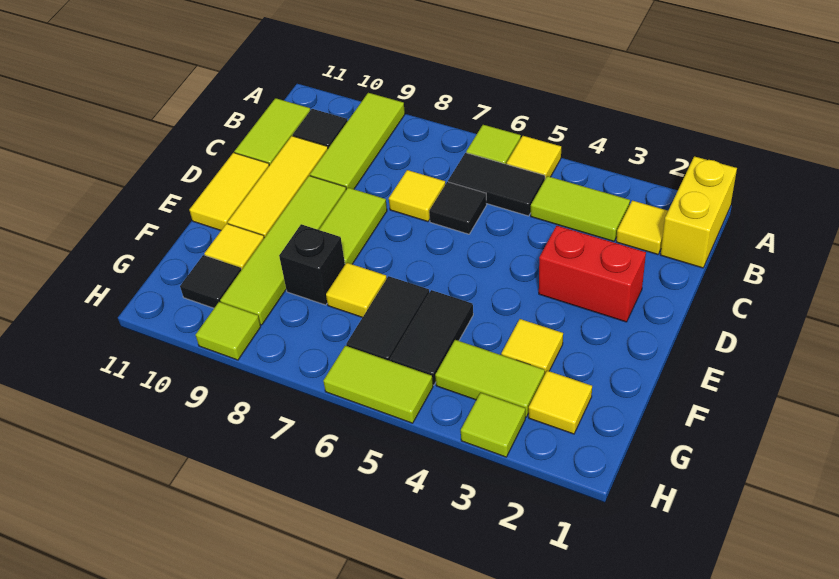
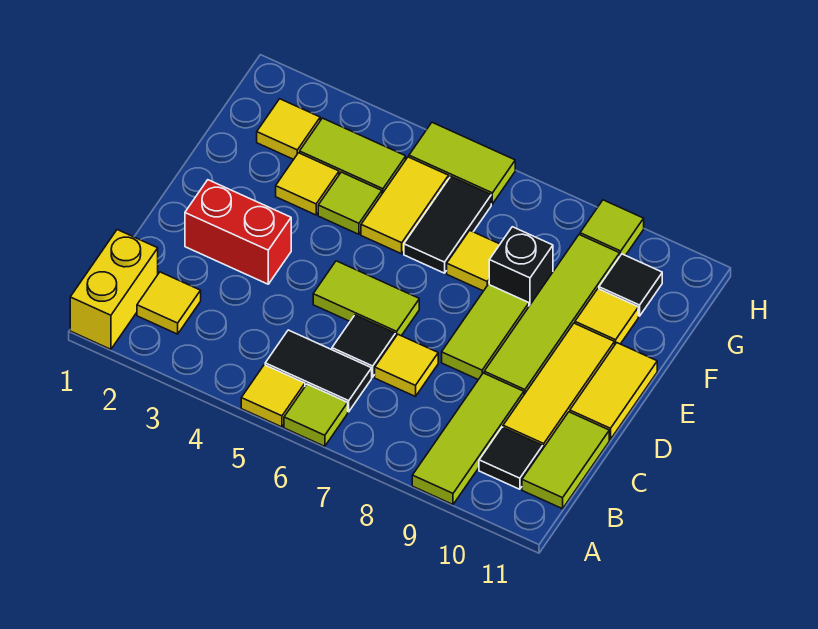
lime 1x2 tile [531,176,630,241] -> lime 1x2 tile moved to [313,261,419,336]
black 1x2 tile [390,290,473,385] -> yellow 1x2 tile [361,157,449,254]
lime 1x1 tile [461,393,525,457] -> lime 1x1 tile moved to [318,172,382,234]

